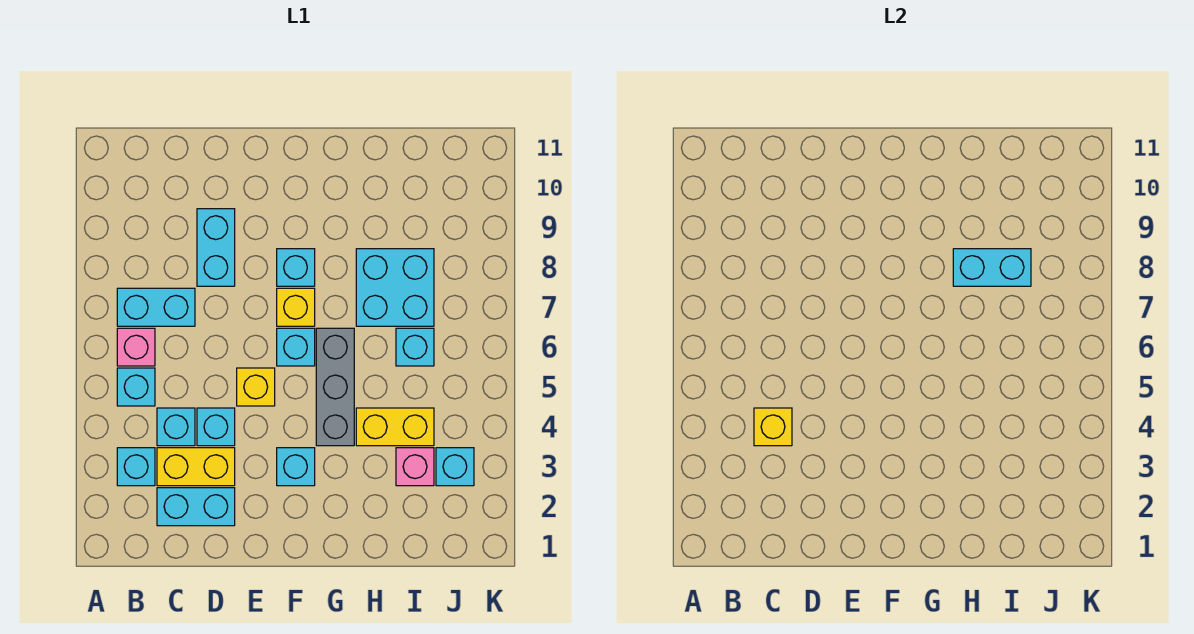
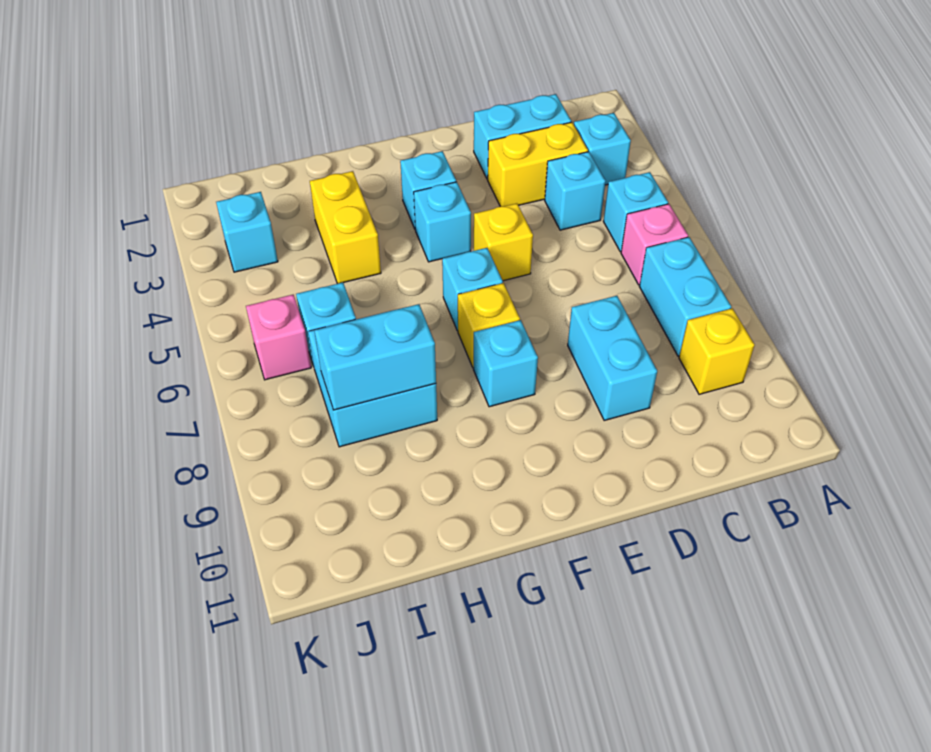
cyan 1x2 brick [117,288,195,326] -> cyan 1x2 brick turned to [639,237,731,356]
yellow 1x1 brick [754,408,792,446] -> yellow 1x1 brick moved to [679,308,755,394]
cyan 1x1 brick [197,408,235,446] -> cyan 1x1 brick moved to [414,182,471,262]
grey 1x3 brick [316,328,354,446] -> none
yellow 1x2 brick [356,408,434,446] -> yellow 1x2 brick turned to [310,171,381,284]
pink 1x1 brick [396,448,434,486] -> pink 1x1 brick moved to [246,295,311,380]

